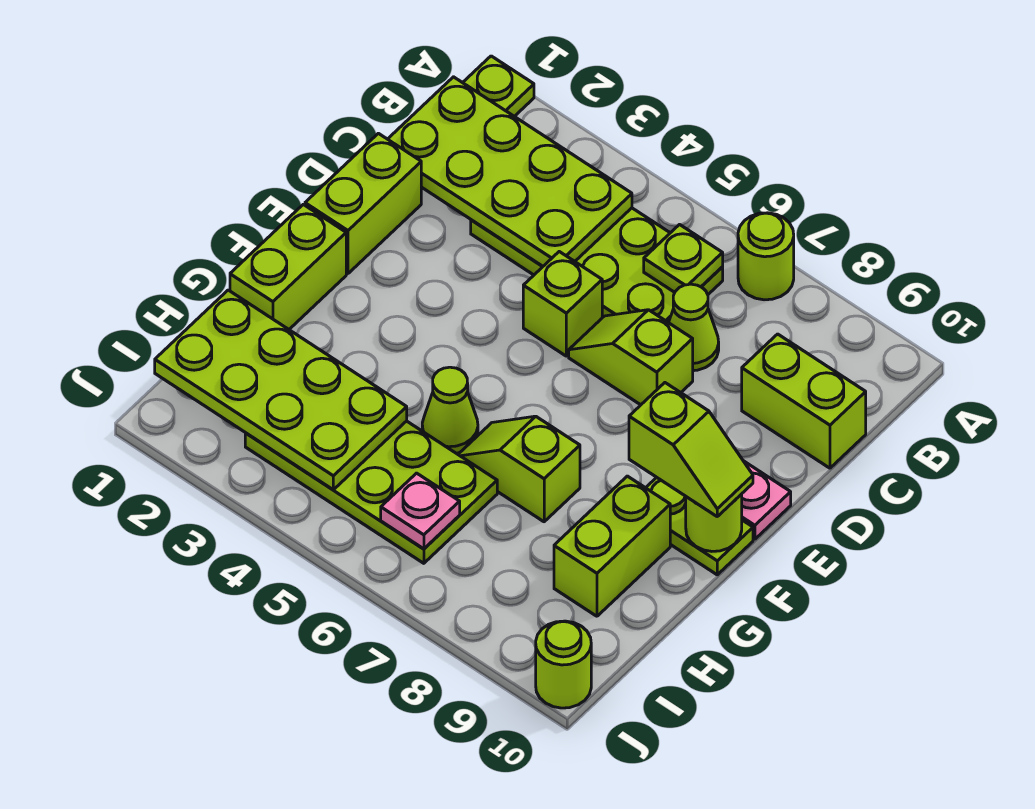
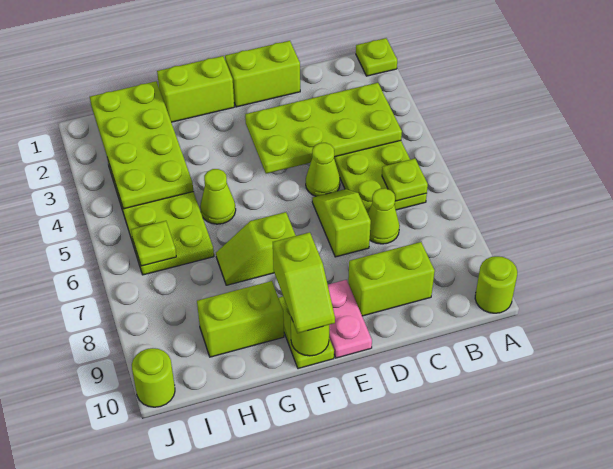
lime 1x1 round brick [738,213,794,300] -> lime 1x1 round brick moved to [475,256,517,313]
lime 2x4 plate [388,77,632,266] -> lime 2x4 plate turned to [245,83,402,174]
lime 1x2 brick [742,334,866,468] -> lime 1x2 brick turned to [348,242,435,316]
lime 1x1 brick [523,252,602,356] -> lime 1x1 cone [306,143,340,196]
lime 1x2 slope [458,416,580,522] -> lime 1x2 slope turned to [216,212,296,285]
pink 1x1 plate [381,473,460,549] -> lime 1x1 plate [131,221,176,266]

